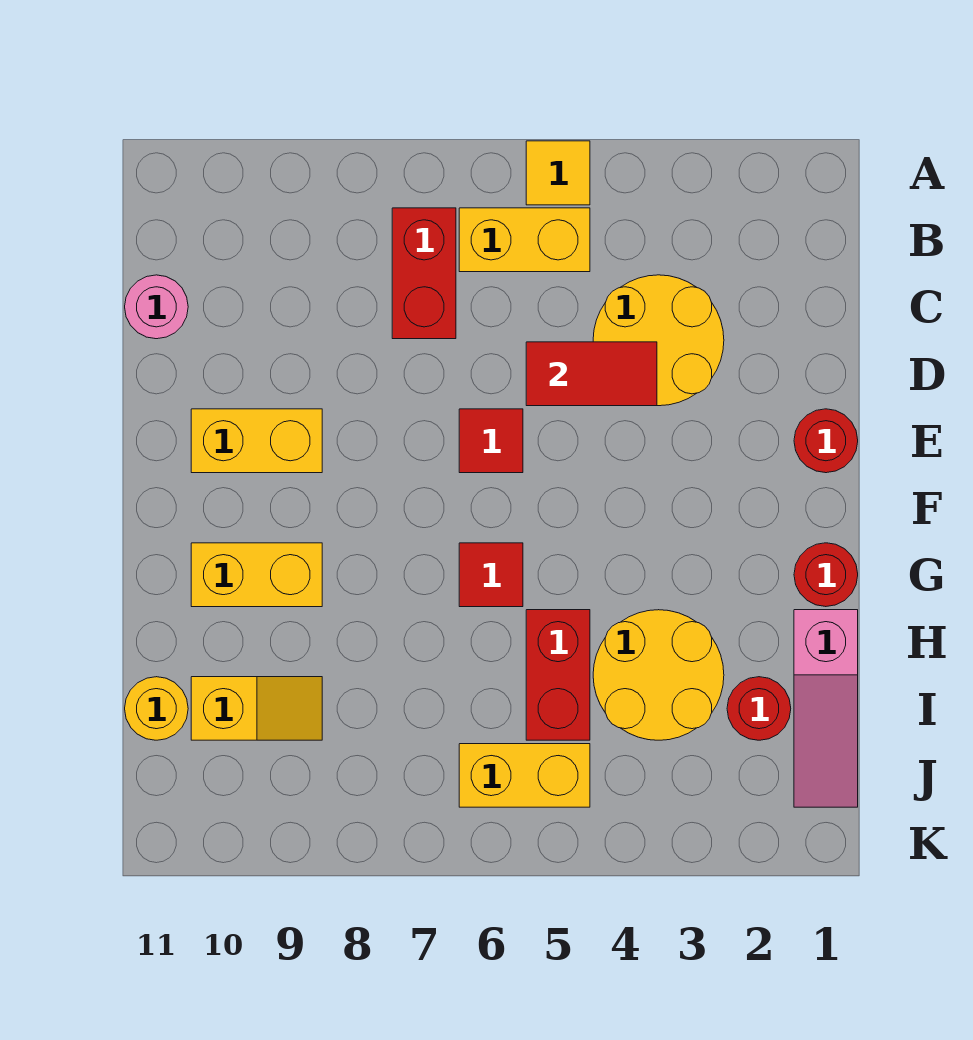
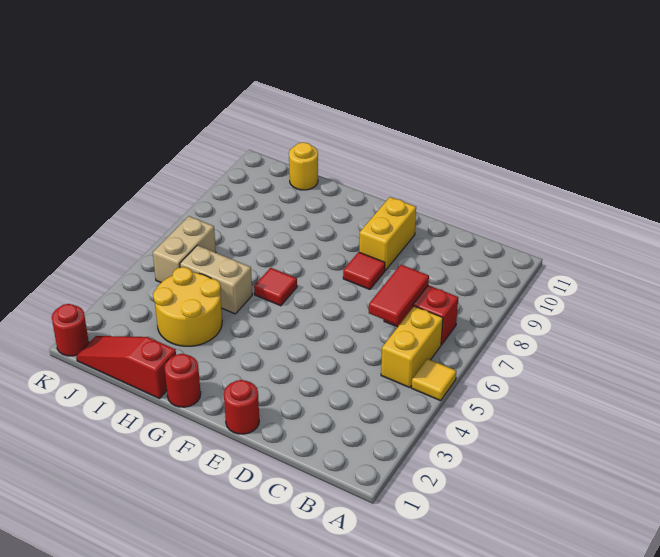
yellow 2x2 round brick [593,275,724,406] -> none
pink 1x1 round brick [125,275,188,339] -> none
red 1x2 tile [526,342,657,406] -> red 1x2 tile moved to [369,265,429,325]
red 1x1 tile [459,409,523,473] -> red 1x1 tile moved to [343,252,385,289]
yellow 1x2 brick [191,543,322,607] -> none
pink 1x3 slope [794,610,858,807] -> red 1x3 slope [76,336,176,399]
red 1x2 brick [526,610,590,740] -> tan 1x2 brick [180,245,252,314]
red 1x1 round brick [727,677,791,740] -> red 1x1 round brick moved to [52,304,89,356]
yellow 1x2 slope [191,677,322,740] -> none
yellow 1x2 brick [459,744,590,807] -> tan 1x2 brick [153,216,216,282]

